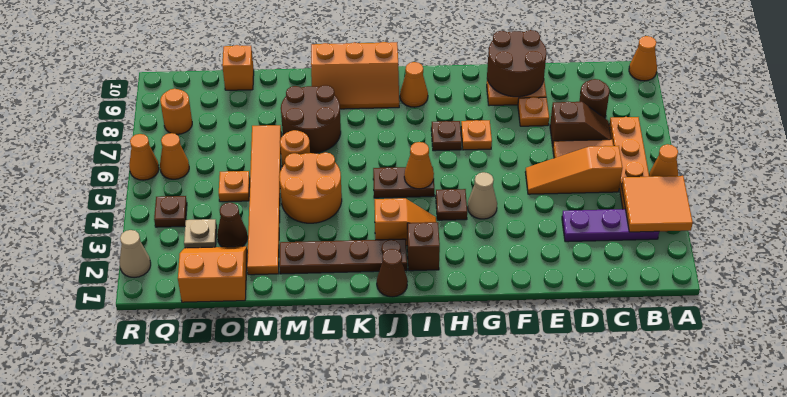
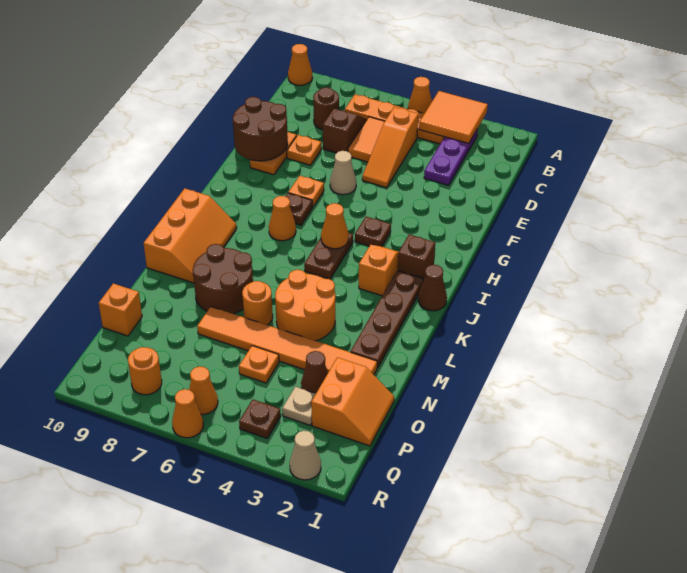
tan 1x1 cone [468,172,497,219] -> tan 1x1 cone moved to [330,151,356,195]
orange 1x1 cone [400,62,428,107] -> orange 1x1 cone moved to [269,196,296,241]
orange 2x2 slope [178,246,247,302] -> orange 2x2 slope turned to [311,357,394,446]

